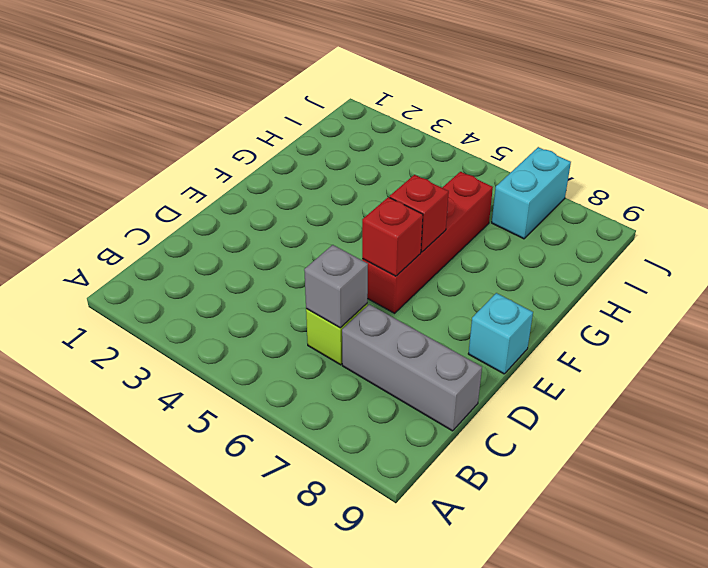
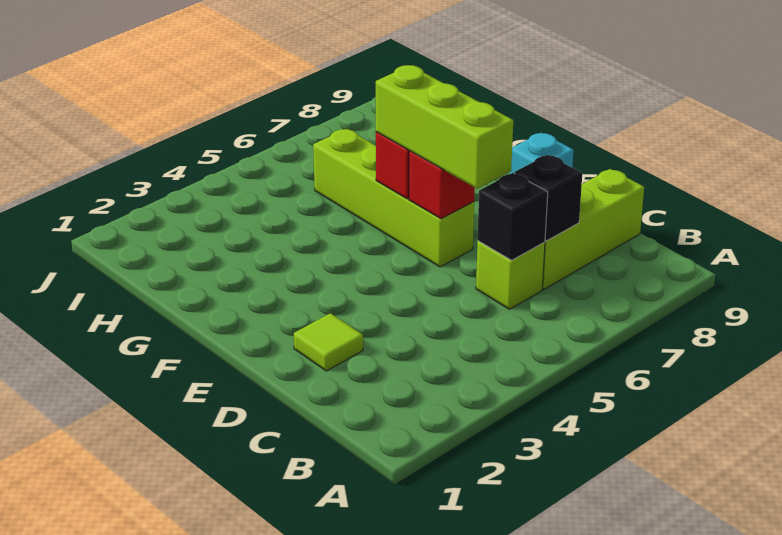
grey 1x1 brick [304,245,368,328] -> black 1x1 brick [477,173,548,260]
grey 1x3 brick [342,304,482,431] -> lime 1x3 brick [542,169,644,289]
none -> black 1x1 brick [515,155,582,241]
none -> lime 1x1 tile [294,313,363,371]
none -> lime 1x3 brick [376,65,513,189]
red 1x4 brick [362,172,493,313] -> lime 1x4 brick [313,129,474,267]
cyan 1x2 brick [492,147,571,239] -> none

